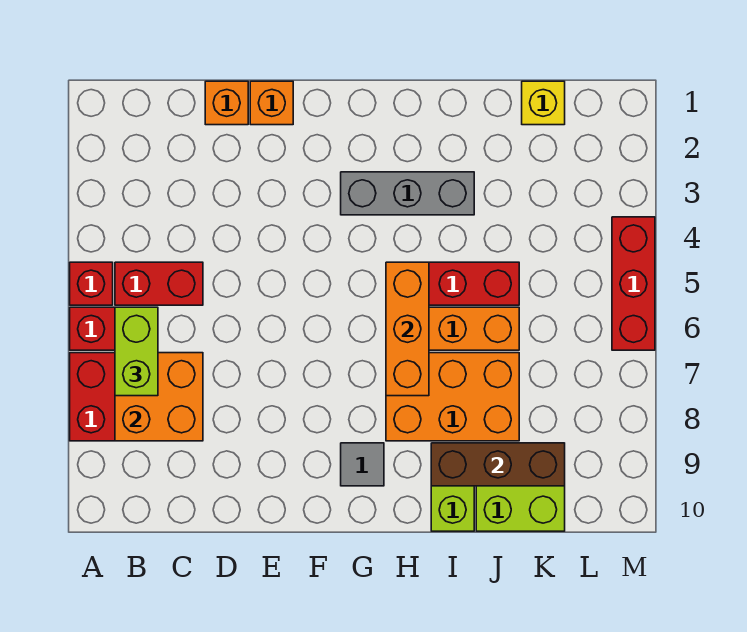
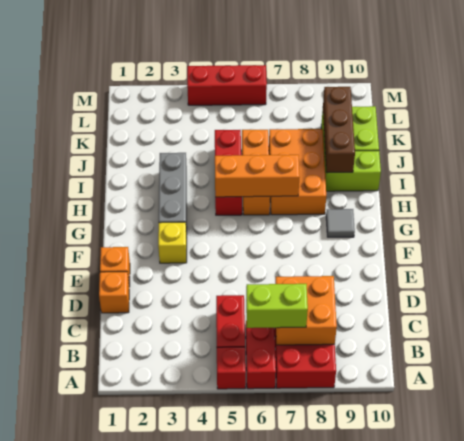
yellow 1x1 brick [522,81,565,125] -> yellow 1x1 brick moved to [158,222,187,263]

